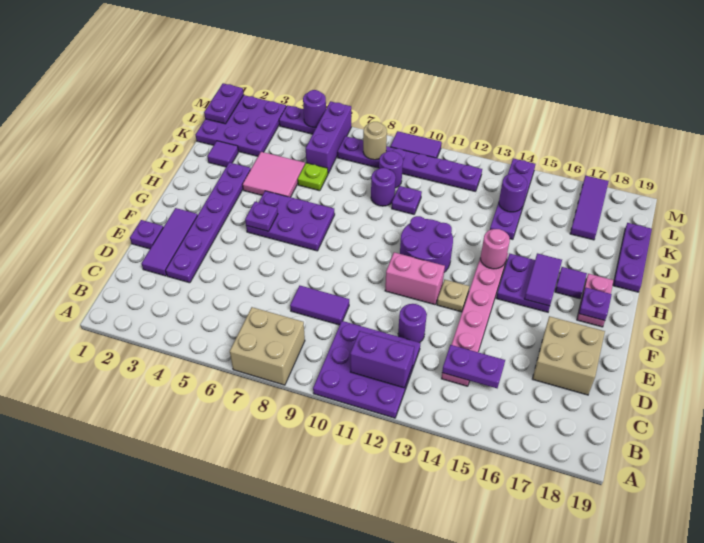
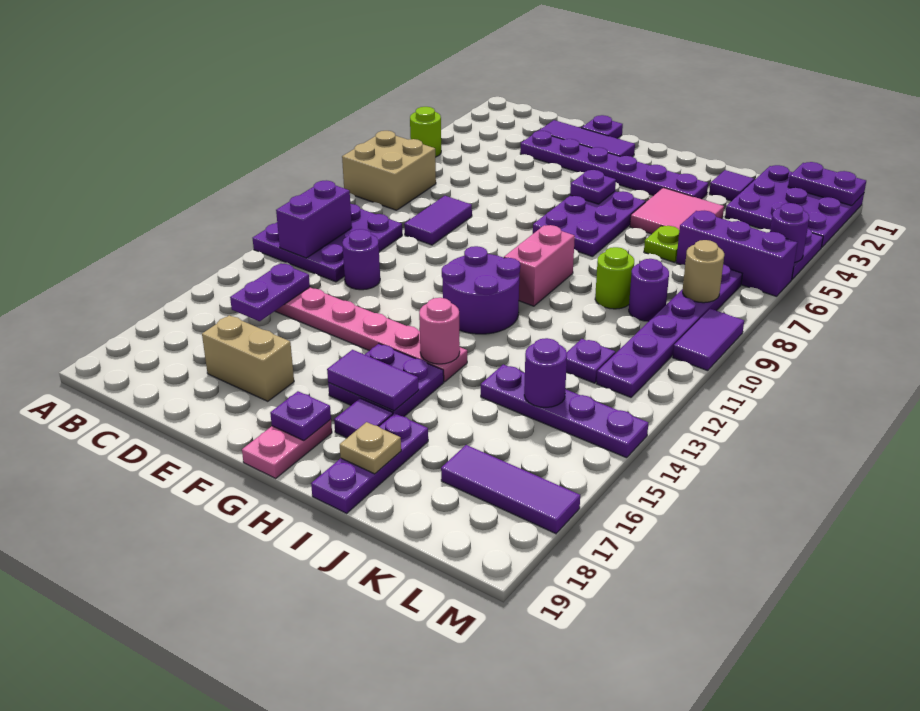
none -> lime 1x1 round brick [410,107,441,157]
tan 2x2 brick [532,316,605,395] -> tan 1x2 brick [202,315,294,401]
pink 1x2 brick [385,252,445,305] -> pink 1x2 brick moved to [504,225,575,306]
tan 1x1 plate [437,280,469,312] -> tan 1x1 plate moved to [340,422,401,474]
pink 1x2 plate [577,274,614,327] -> pink 1x2 plate turned to [242,420,332,478]
purple 1x3 plate [613,223,652,292] -> purple 1x3 plate turned to [311,413,428,513]
purple 1x1 round brick [371,168,396,206] -> lime 1x1 round brick [595,247,634,309]
purple 1x1 plate [392,186,422,214] -> purple 1x1 plate moved to [566,339,615,383]

